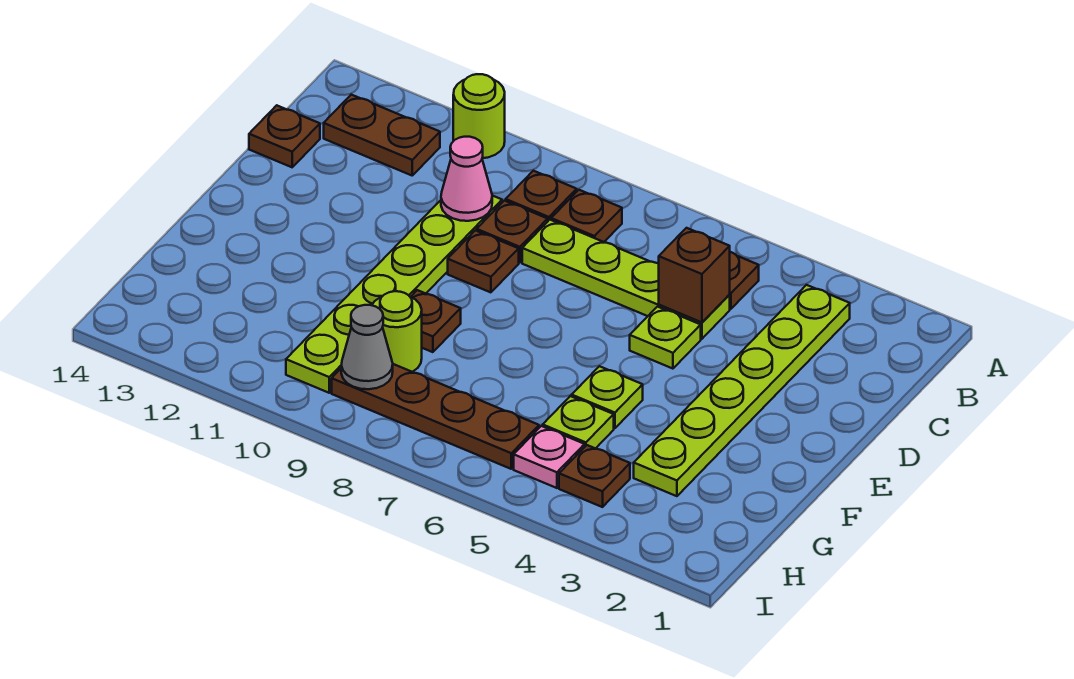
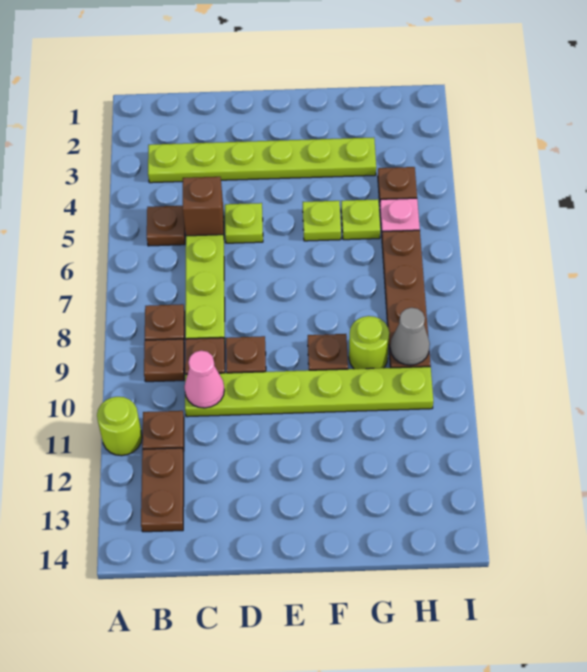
brown 1x1 plate [249,105,320,167] -> brown 1x1 plate moved to [142,411,184,453]

